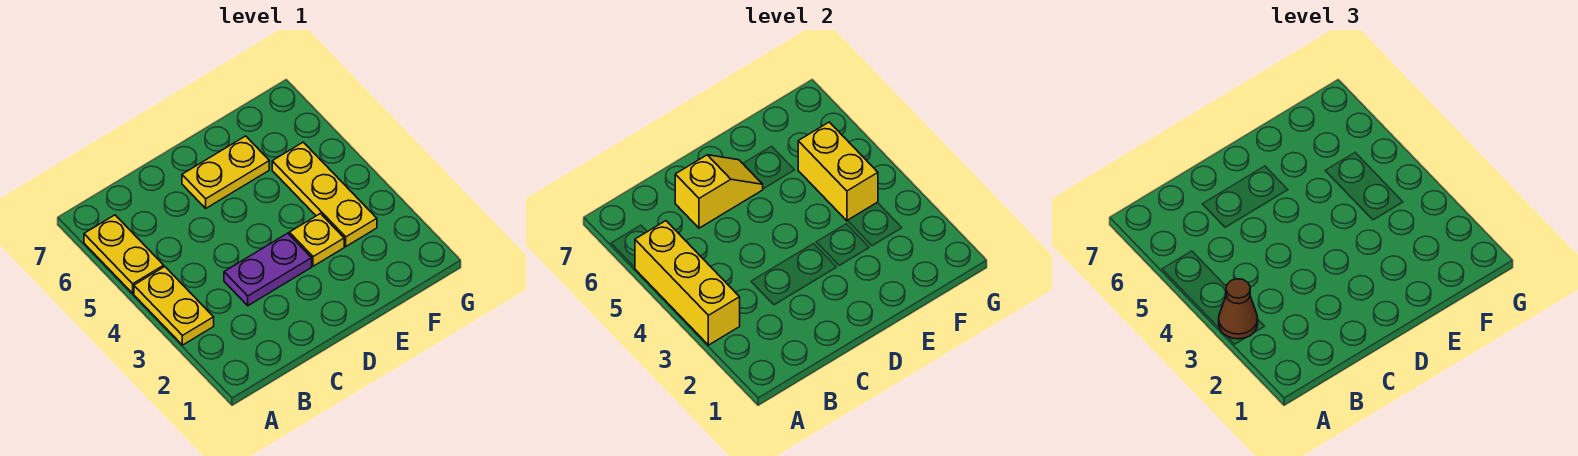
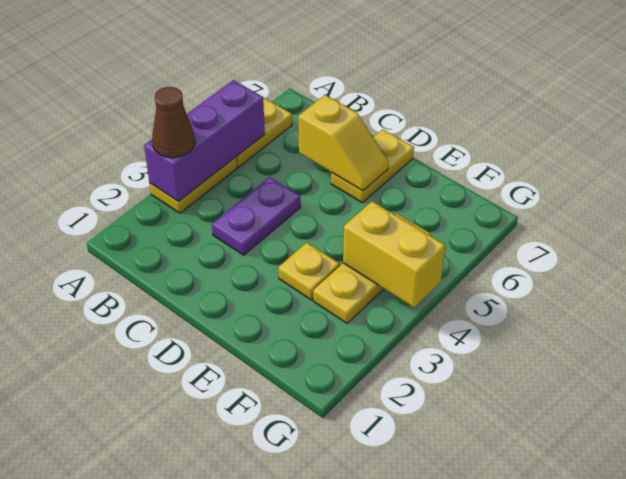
yellow 1x3 brick [635,221,740,345] -> purple 1x3 brick [144,80,265,201]
purple 1x2 plate [224,233,312,306] -> purple 1x2 plate turned to [212,177,301,255]
yellow 1x2 plate [182,136,269,208] -> yellow 1x2 plate turned to [331,130,414,203]
yellow 1x2 brick [798,122,878,221] -> yellow 1x2 brick turned to [343,201,445,308]

